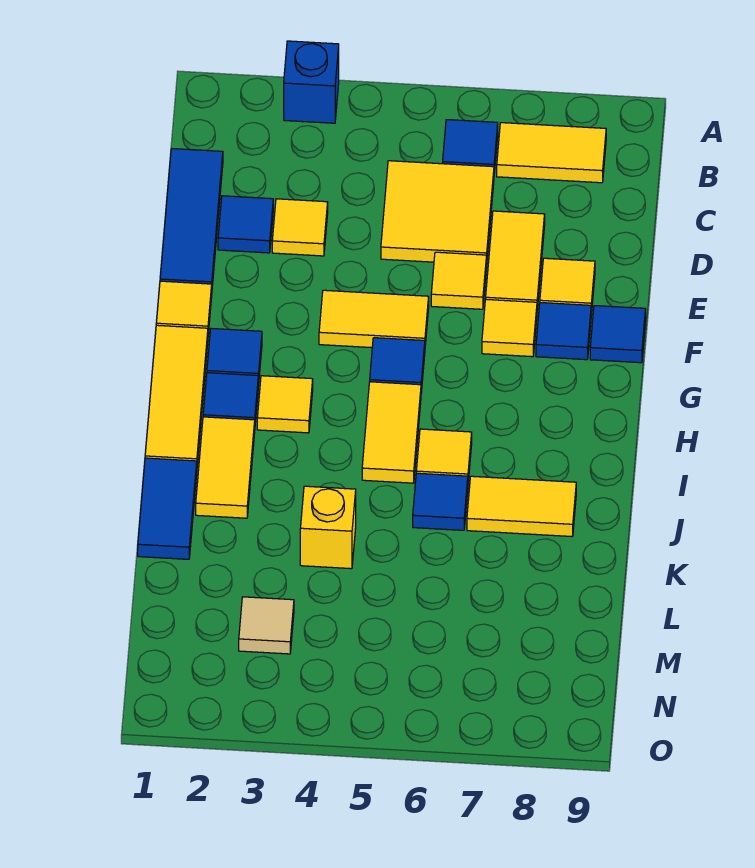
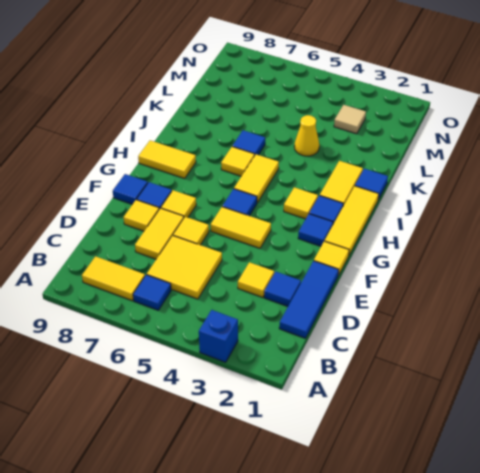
blue 1x2 tile [138,458,197,559] -> blue 1x1 tile [355,169,388,199]
yellow 1x2 tile [467,476,576,537] -> yellow 1x2 tile moved to [138,140,196,178]
yellow 1x1 brick [300,486,356,569] -> yellow 1x1 cone [294,115,319,156]

